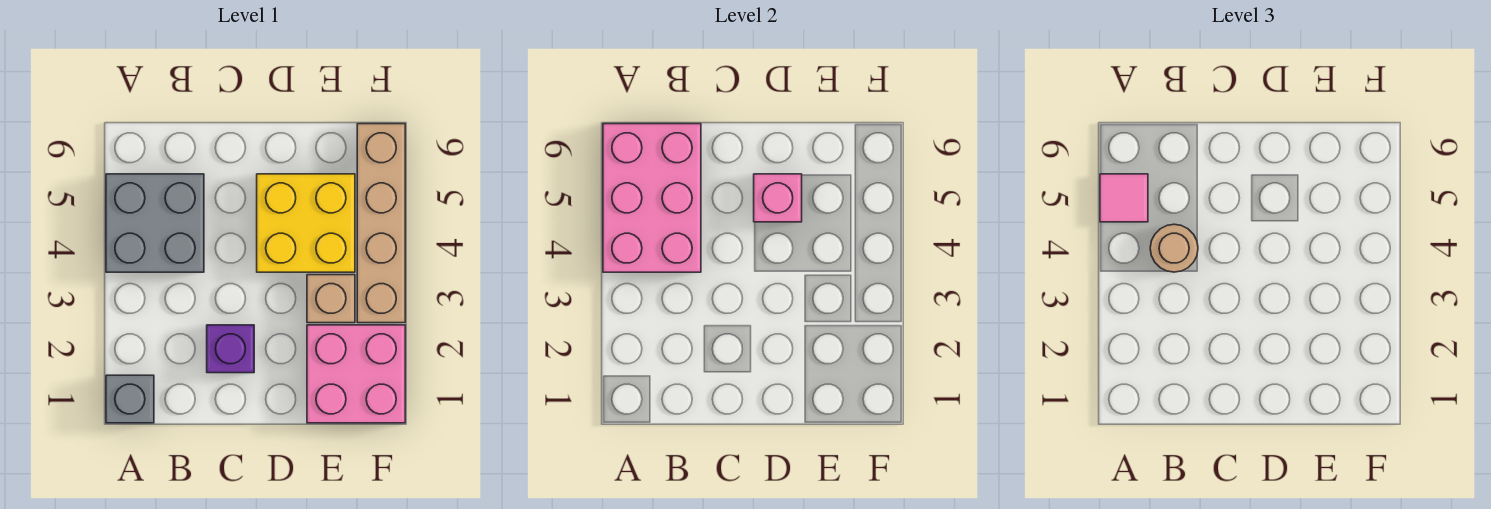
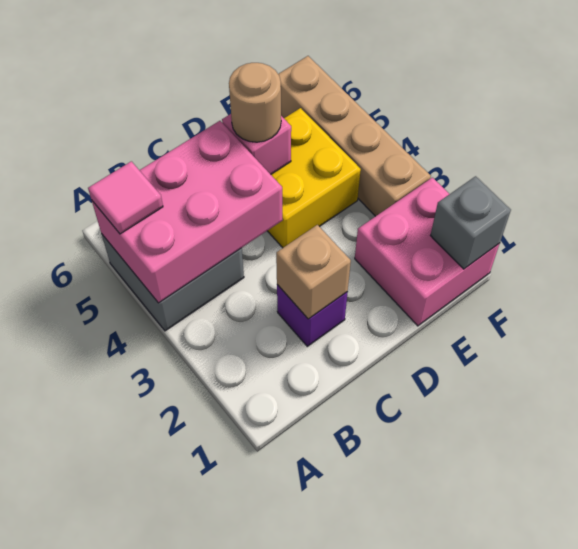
grey 1x1 brick [106,375,154,423] -> grey 1x1 brick moved to [431,176,511,269]
pink 2x3 brick [603,124,701,272] -> pink 2x3 brick turned to [92,121,283,303]
tan 1x1 round brick [1150,224,1198,272] -> tan 1x1 round brick moved to [229,63,281,142]
tan 1x1 brick [307,275,355,323] -> tan 1x1 brick moved to [276,225,351,319]

